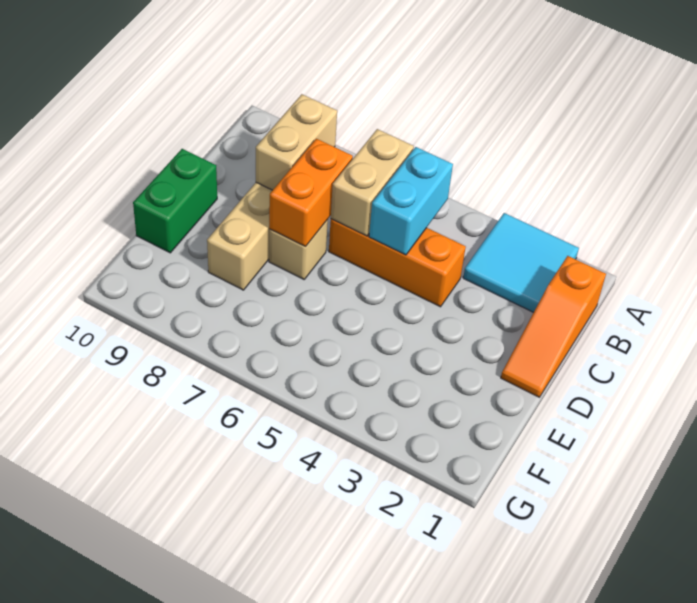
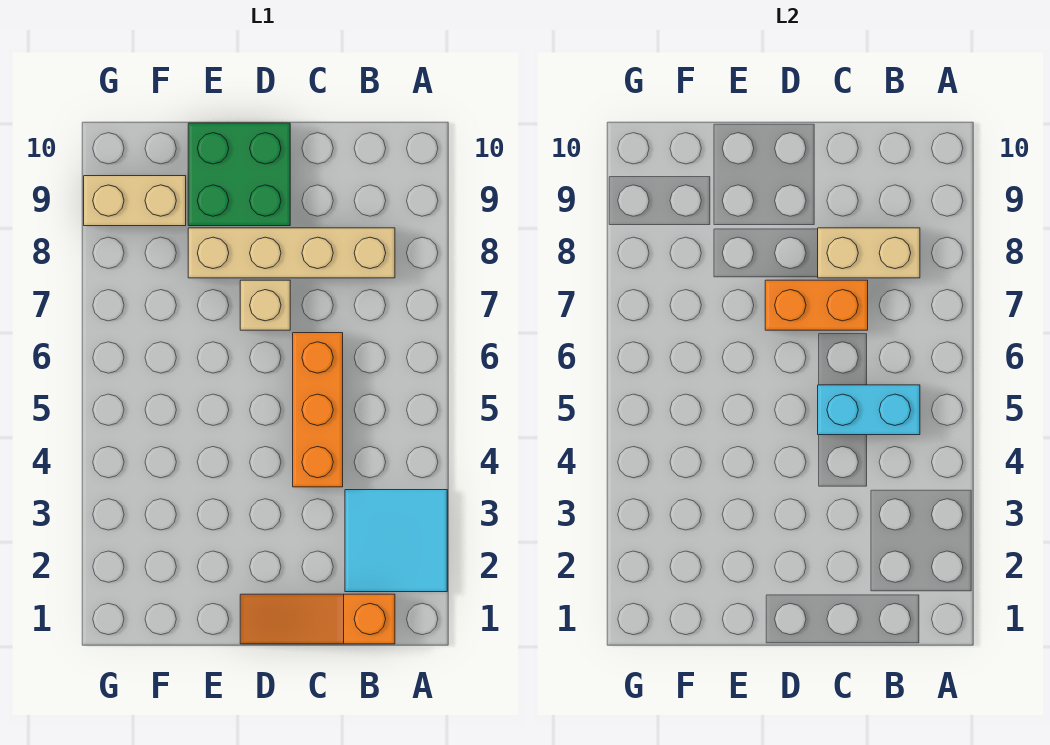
tan 1x2 brick [331,129,414,236] -> tan 1x2 brick moved to [84,176,186,226]
green 1x2 brick [133,149,217,253] -> green 2x2 brick [188,123,290,226]

